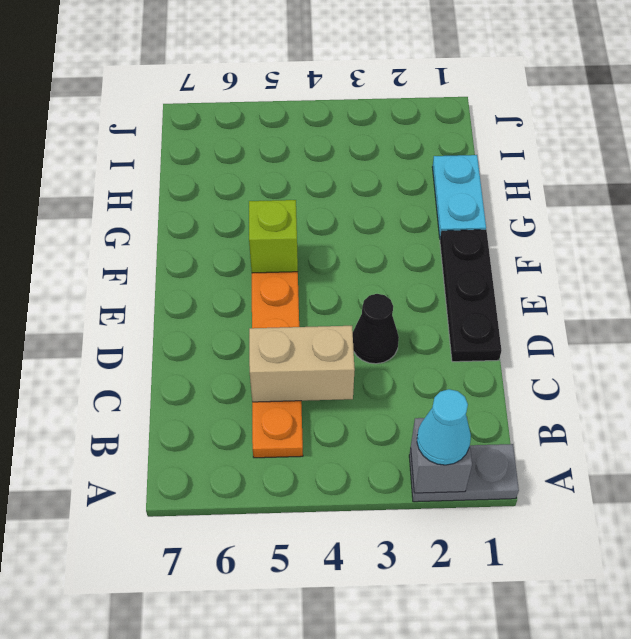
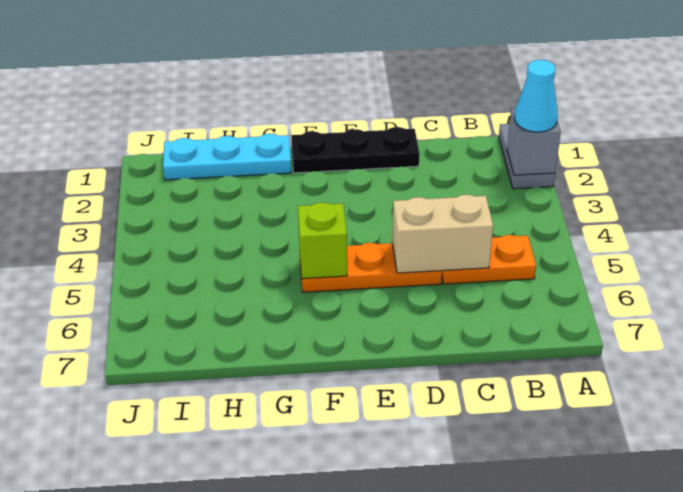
tan 1x2 brick [249,326,355,402] -> tan 1x2 brick turned to [392,195,493,273]
black 1x1 cone [353,294,399,364] -> none
cyan 1x2 plate [432,155,486,238] -> cyan 1x3 plate [163,134,291,180]

